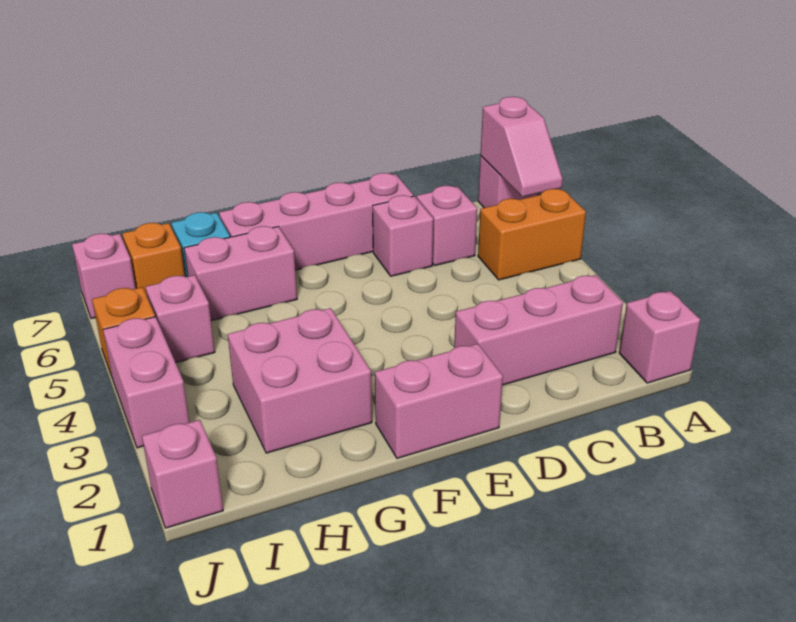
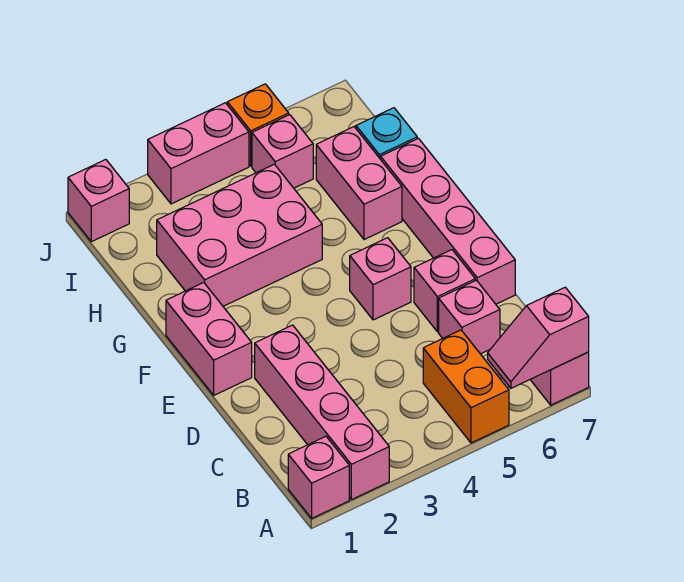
pink 1x3 brick [454,275,623,385] -> pink 1x4 brick [255,325,389,500]
pink 2x2 brick [228,308,372,453] -> pink 2x3 brick [157,164,322,306]
orange 1x1 brick [122,223,185,295] -> none
pink 1x1 brick [72,234,136,319] -> pink 1x1 brick moved to [350,238,411,320]

